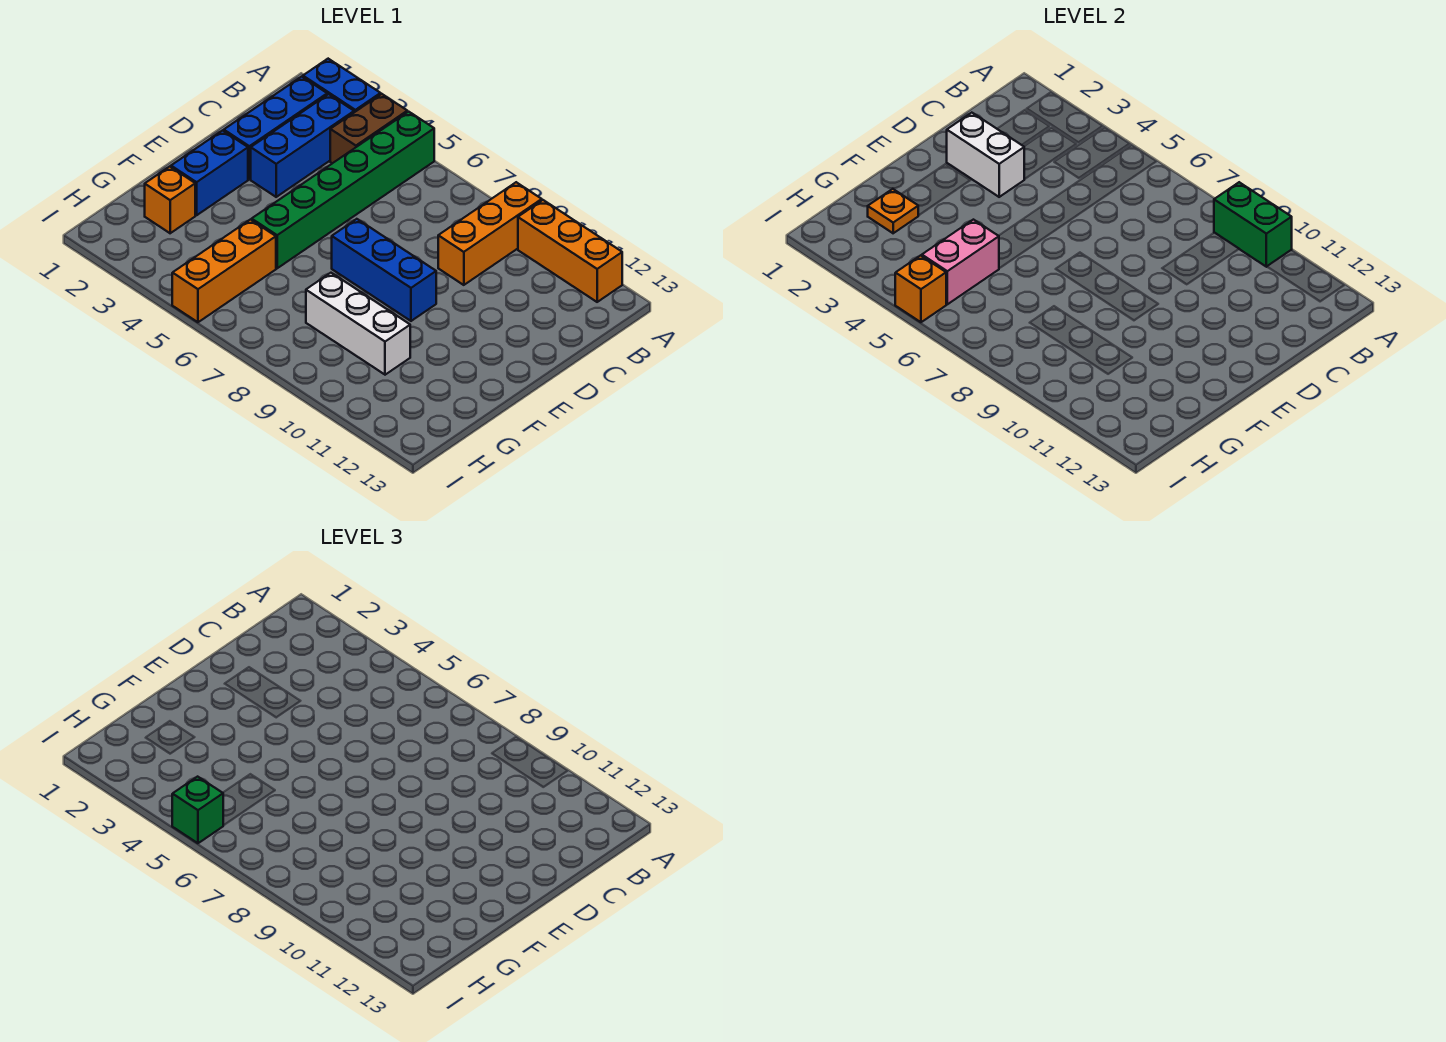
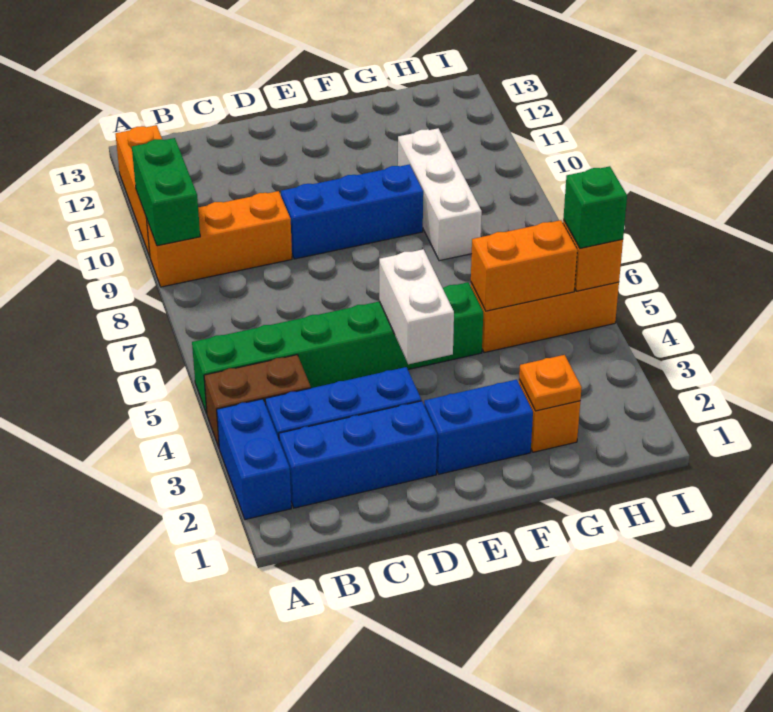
white 1x2 brick [947,113,1024,197] -> white 1x2 brick moved to [379,249,454,364]
blue 1x3 brick [332,219,436,321] -> blue 1x3 brick turned to [281,164,423,259]
pink 1x2 brick [922,220,999,304] -> orange 1x2 brick [471,220,577,311]

